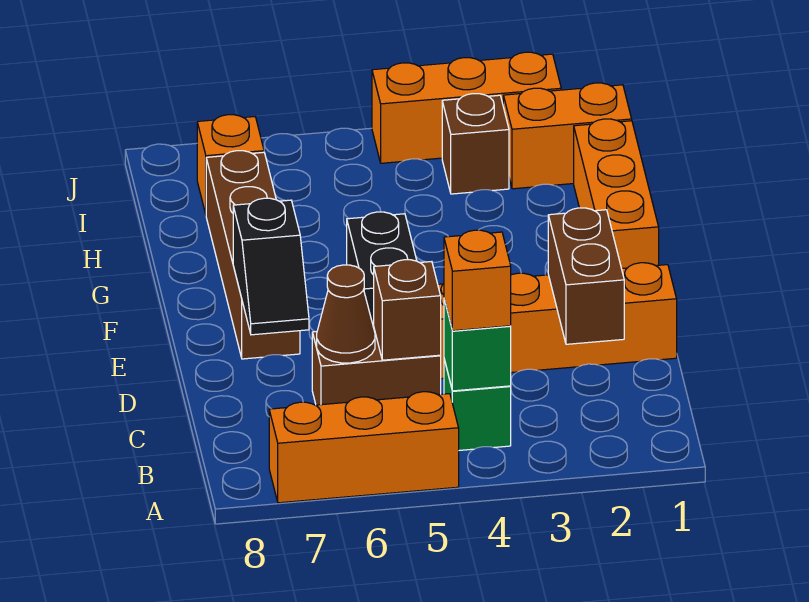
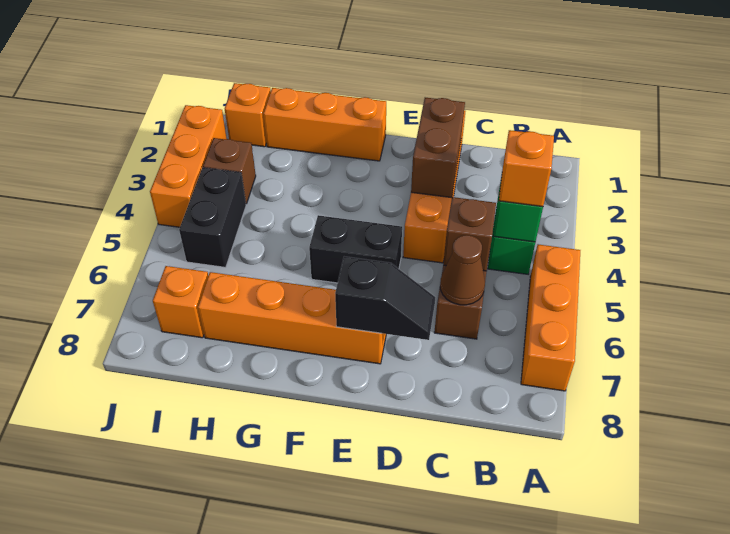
brown 1x2 brick [548,208,624,344] -> brown 1x2 brick turned to [411,98,465,198]
brown 1x4 brick [206,151,300,359] -> orange 1x4 brick [198,272,386,364]
orange 1x2 brick [503,83,632,189] -> orange 1x1 brick [225,83,271,147]
none -> black 1x2 brick [179,168,246,267]

